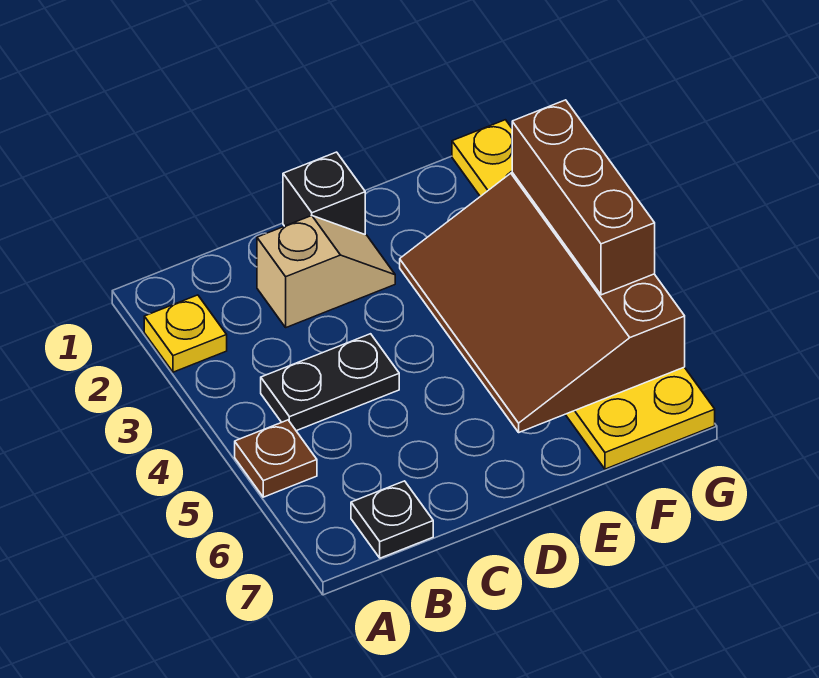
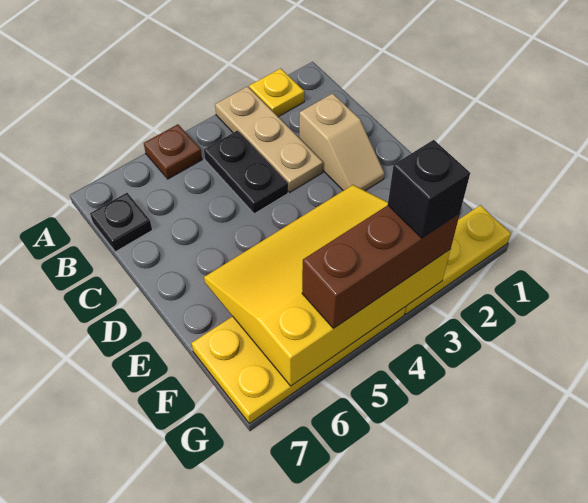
none -> tan 1x3 plate [215,87,323,192]
black 1x1 brick [283,152,365,234] -> black 1x1 brick moved to [388,140,470,238]
brown 3x4 slope [400,173,685,432] -> yellow 3x4 slope [204,185,450,386]

